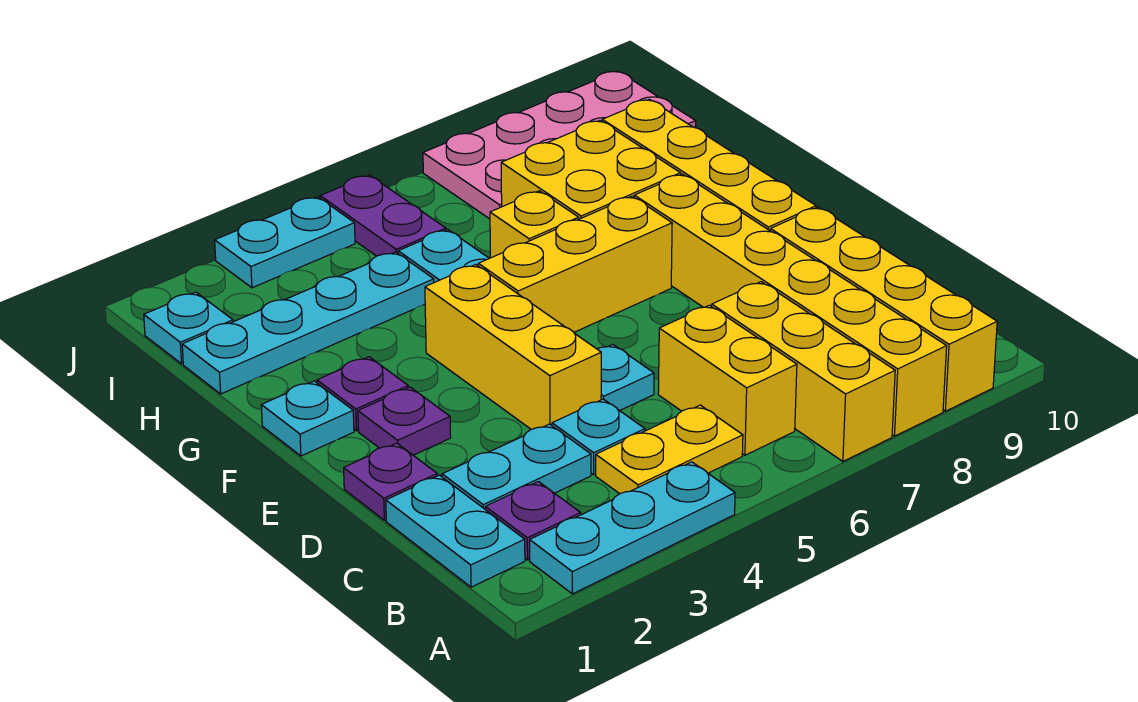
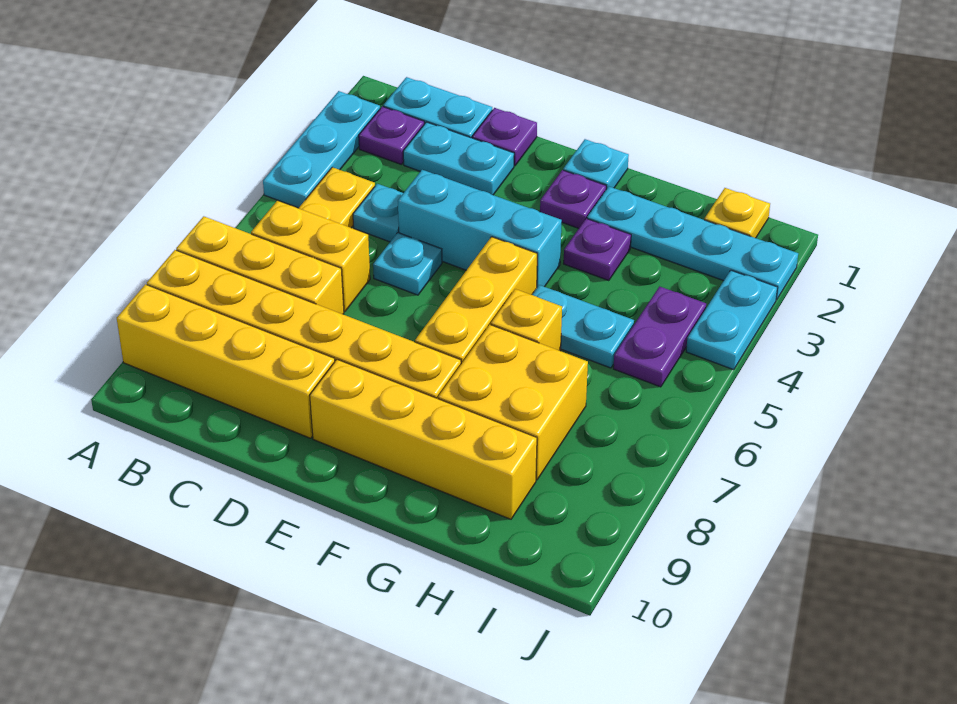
cyan 1x2 plate [442,424,591,509] -> cyan 1x2 plate turned to [403,122,514,195]
yellow 1x3 brick [425,265,601,429] -> cyan 1x3 brick [398,170,562,287]
purple 1x1 plate [358,387,451,455] -> purple 1x1 plate moved to [564,218,631,281]
cyan 1x4 plate [182,252,434,394] -> cyan 1x4 plate turned to [587,187,798,300]
cyan 1x1 plate [144,292,233,364] -> yellow 1x1 plate [704,188,770,238]
purple 1x2 plate [320,175,446,256] -> purple 1x2 plate turned to [613,286,706,387]
pink 2x4 plate [423,71,696,219] -> none

